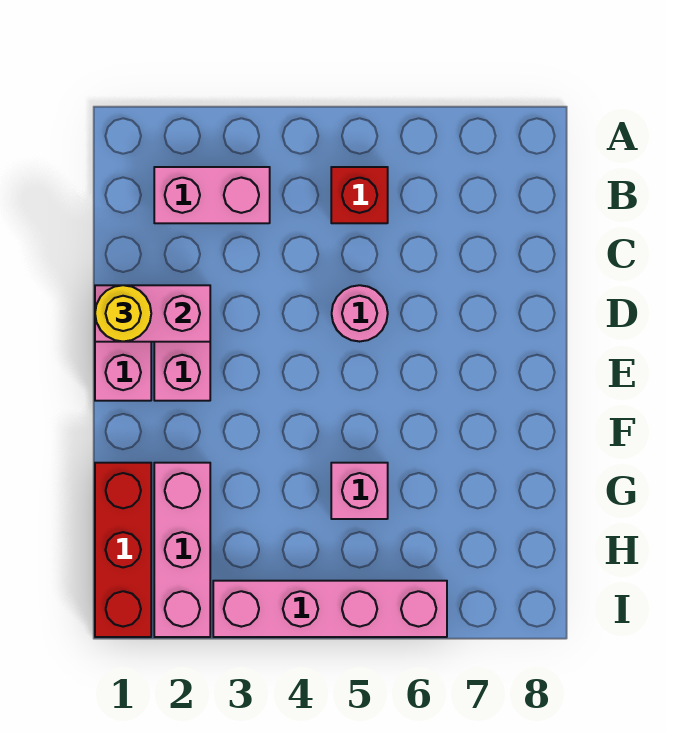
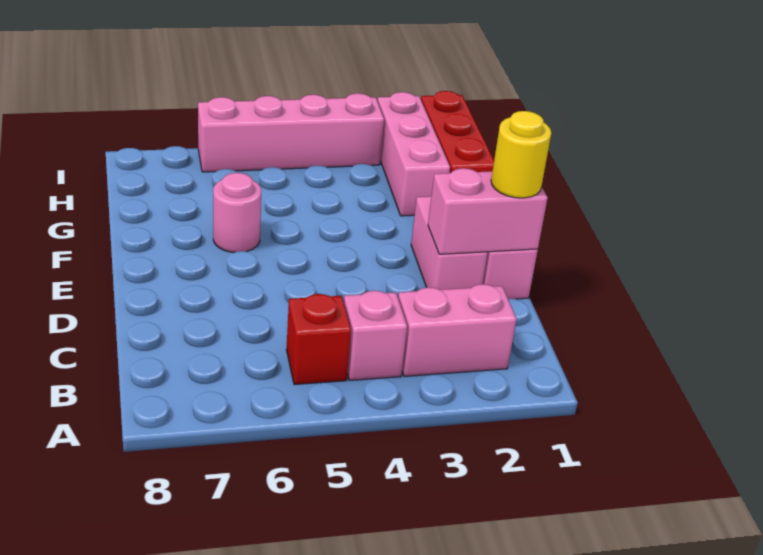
pink 1x1 round brick [332,285,388,342] -> pink 1x1 round brick moved to [213,173,261,252]
pink 1x1 brick [331,463,388,519] -> pink 1x1 brick moved to [344,291,407,380]

